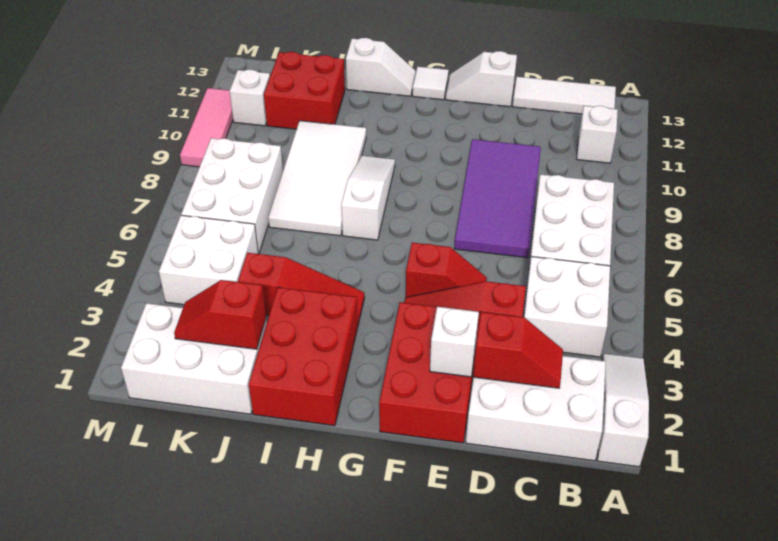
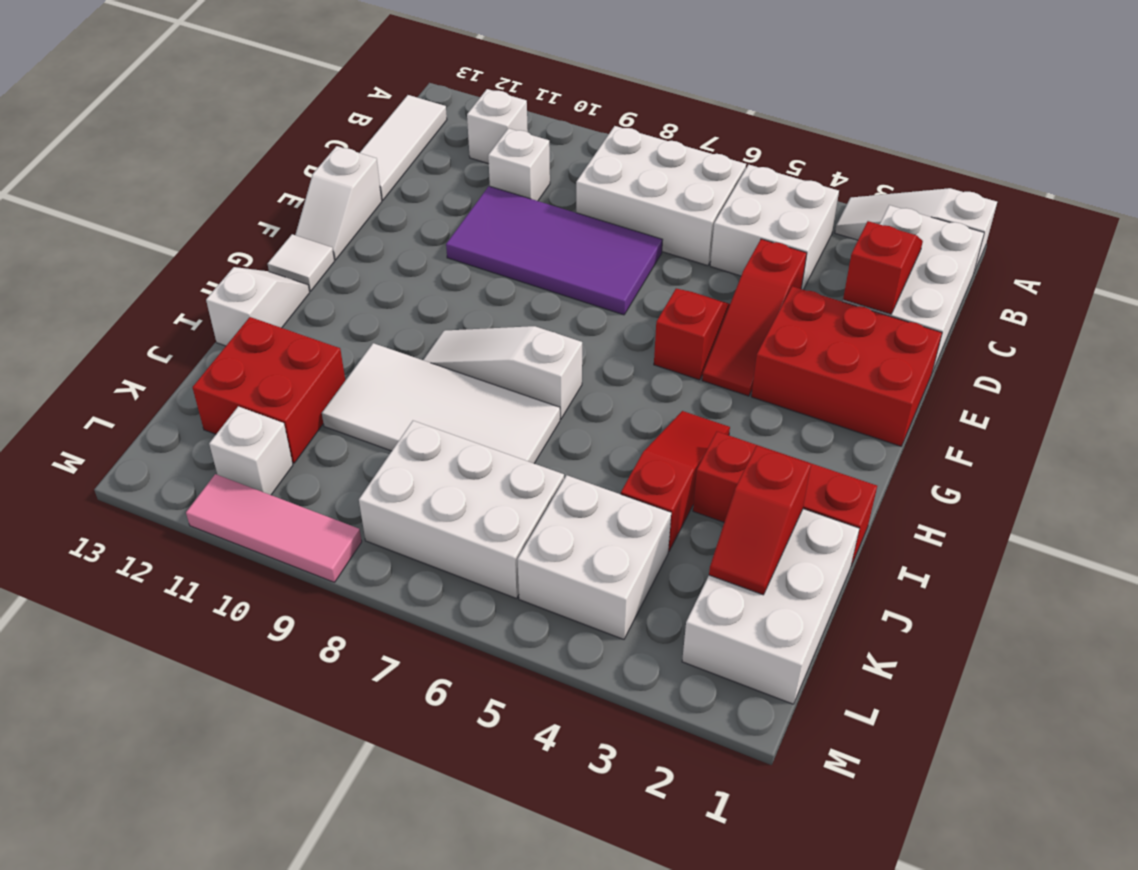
white 1x1 brick [430,307,479,377] -> white 1x1 brick moved to [488,128,550,201]
red 2x3 brick [249,287,358,426] -> red 1x3 brick [693,432,877,566]

